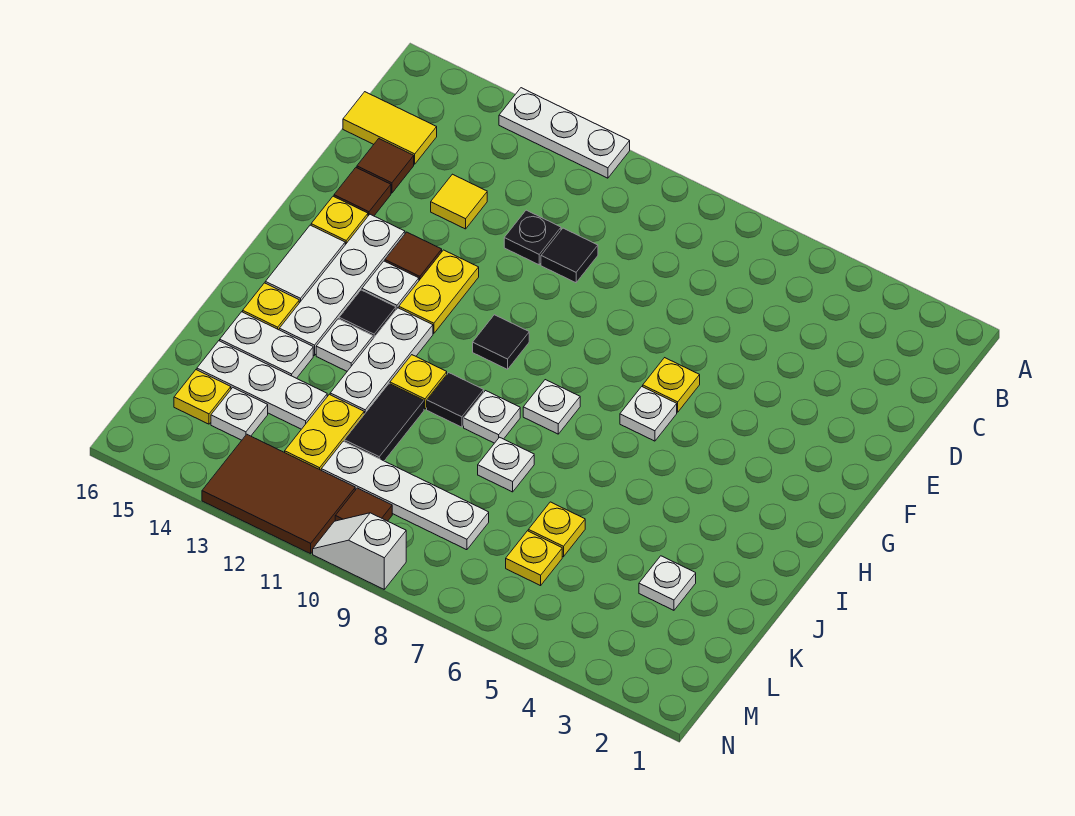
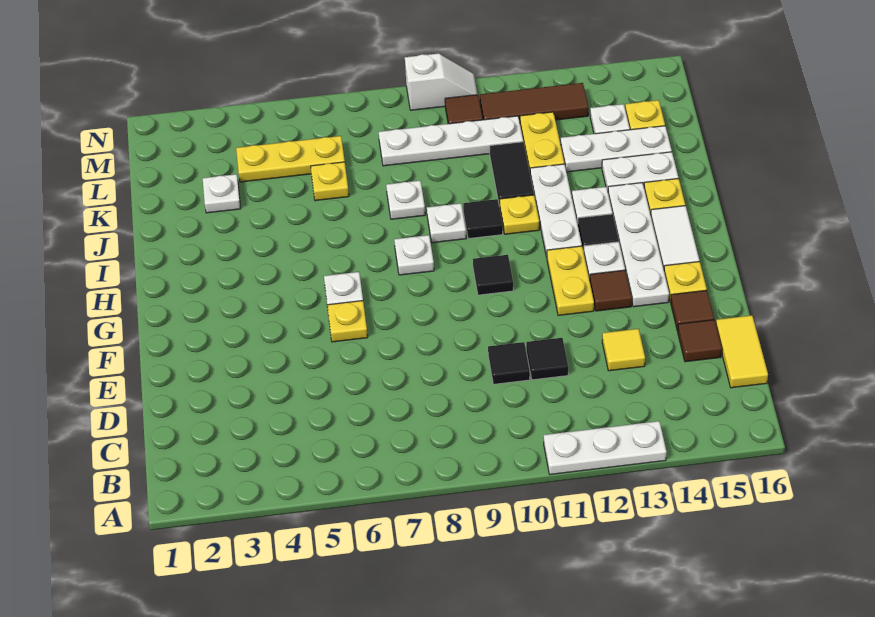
yellow 1x2 tile [343,92,437,164] -> yellow 1x2 tile turned to [716,315,768,388]
black 1x1 plate [504,210,561,265] -> black 1x1 tile [526,338,568,380]
yellow 1x1 plate [506,531,562,586] -> yellow 1x3 plate [236,136,345,182]
brown 2x3 tile [202,434,355,554] -> brown 1x3 tile [480,83,588,122]

